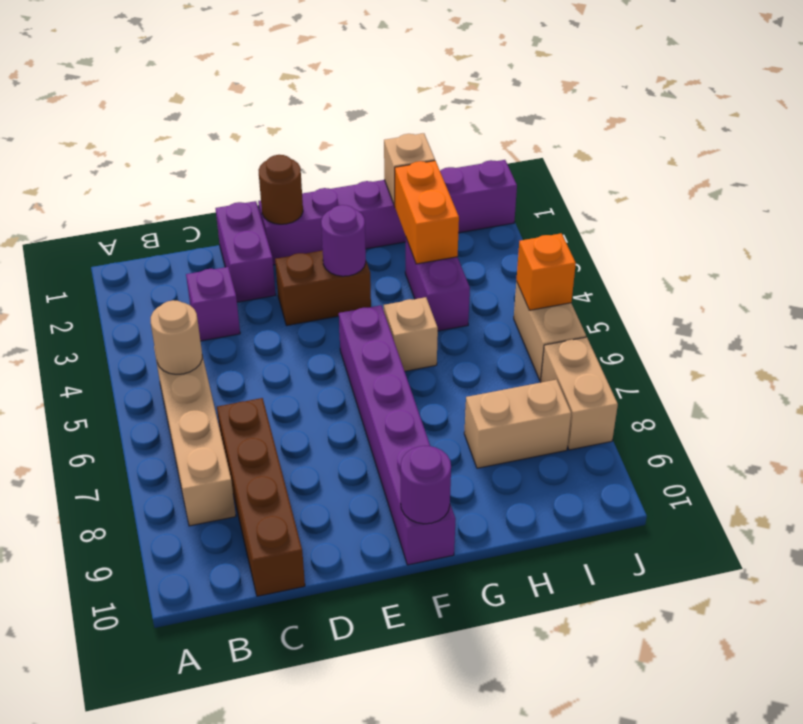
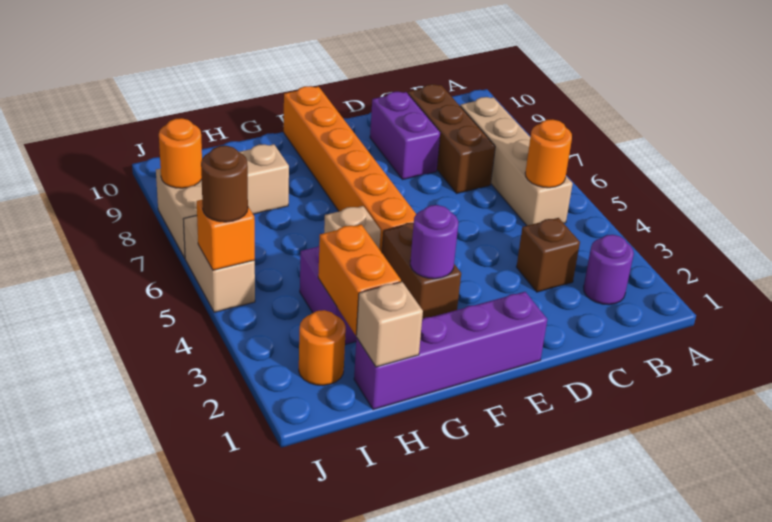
tan 1x1 round brick [151,300,202,374] -> orange 1x1 round brick [525,119,572,188]
purple 1x1 brick [186,267,240,341] -> brown 1x1 brick [517,218,580,292]
brown 1x4 brick [217,398,305,596] -> brown 1x3 brick [408,84,495,193]
purple 1x2 brick [215,201,276,302] -> purple 1x2 brick moved to [370,92,440,179]
purple 1x6 brick [258,160,517,265] -> purple 1x4 brick [354,292,547,410]
brown 1x1 round brick [259,155,303,224] -> brown 1x1 round brick moved to [201,146,248,222]
brown 1x2 brick [275,251,371,325] -> brown 1x2 brick turned to [382,223,461,319]
purple 1x6 brick [339,305,456,565] -> orange 1x6 brick [284,86,416,252]
purple 1x1 round brick [401,446,451,524] -> purple 1x1 round brick moved to [584,235,634,305]
none -> orange 1x1 round brick [299,310,346,385]
none -> orange 1x1 round brick [159,118,202,188]

